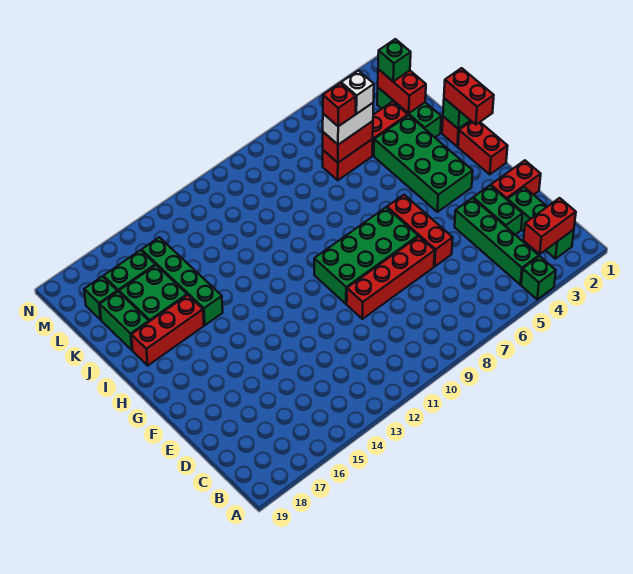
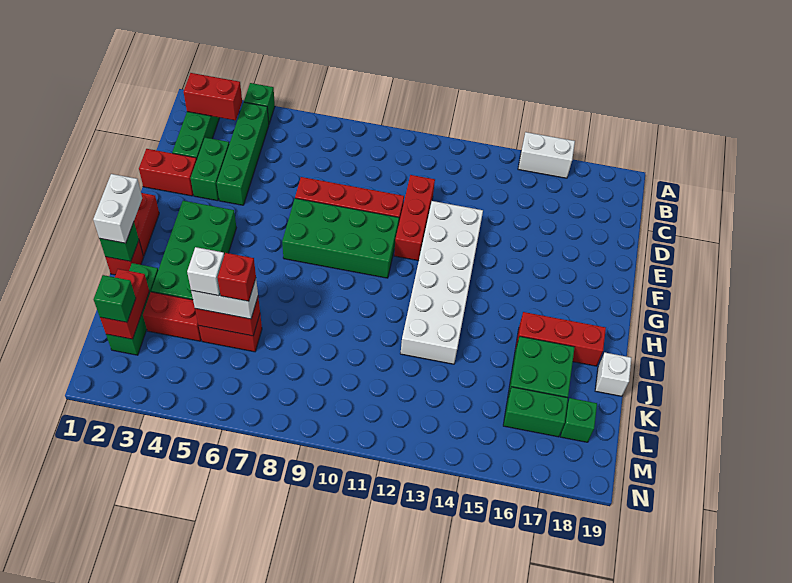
none -> white 1x2 brick [518,132,575,178]
red 1x3 brick [387,195,453,266] -> red 1x3 brick moved to [394,175,435,261]
none -> white 2x6 brick [400,201,483,364]
red 1x2 brick [444,68,494,125] -> white 1x2 brick [93,174,142,243]
green 1x4 brick [142,237,223,325] -> none
green 1x2 brick [100,291,149,350] -> none
none -> white 1x1 brick [595,352,631,396]

